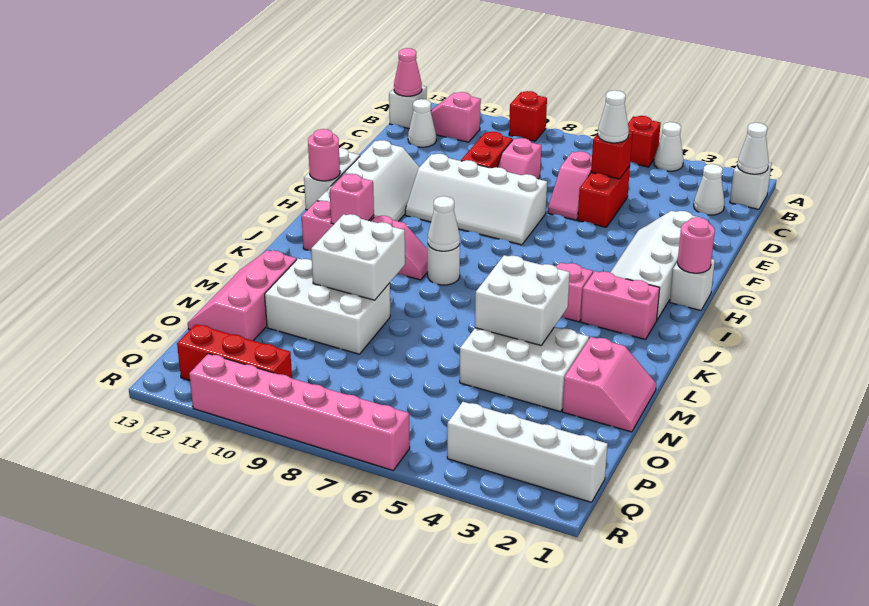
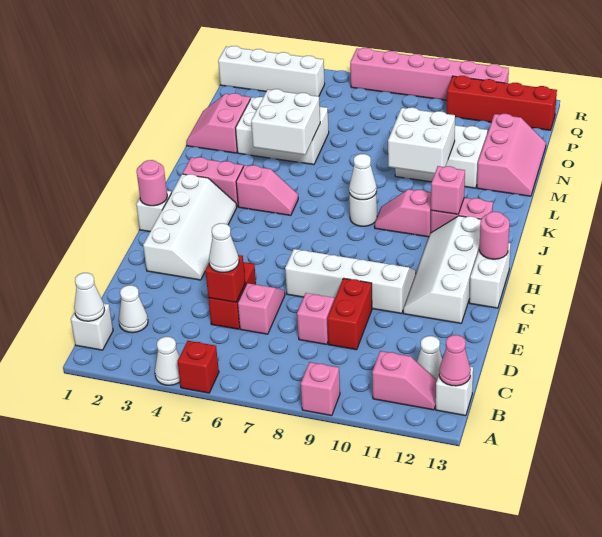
red 1x1 brick [509,91,547,141] -> pink 1x1 brick [301,362,340,416]
red 1x3 brick [177,324,292,380] -> red 1x4 brick [447,76,557,130]

